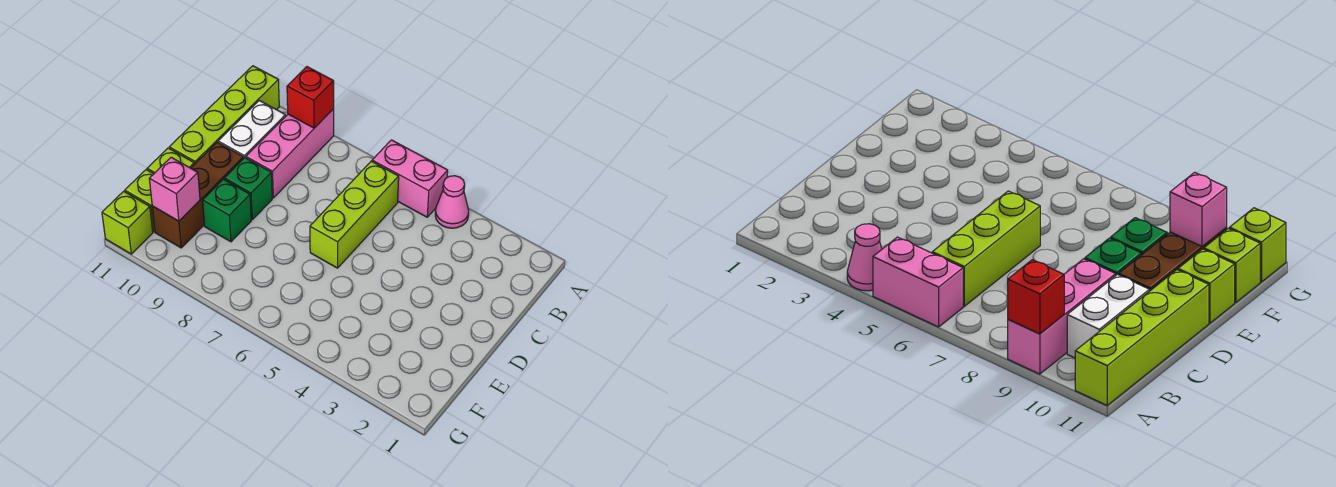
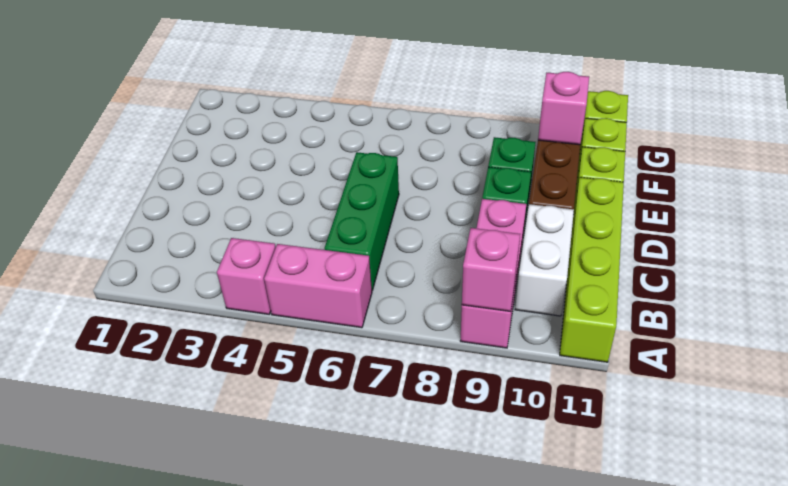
pink 1x1 cone [435,176,469,228] -> pink 1x1 brick [217,238,276,314]
red 1x1 brick [287,67,334,128] -> pink 1x1 brick [462,228,520,312]
lime 1x3 brick [310,161,399,268] -> green 1x3 brick [325,152,399,290]

